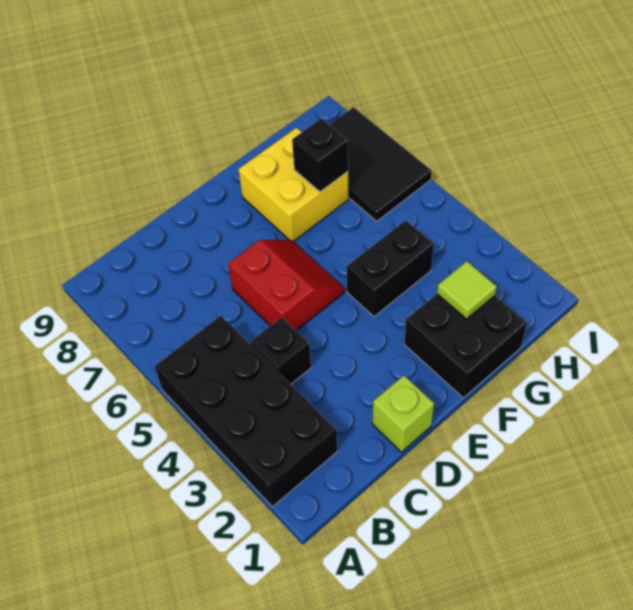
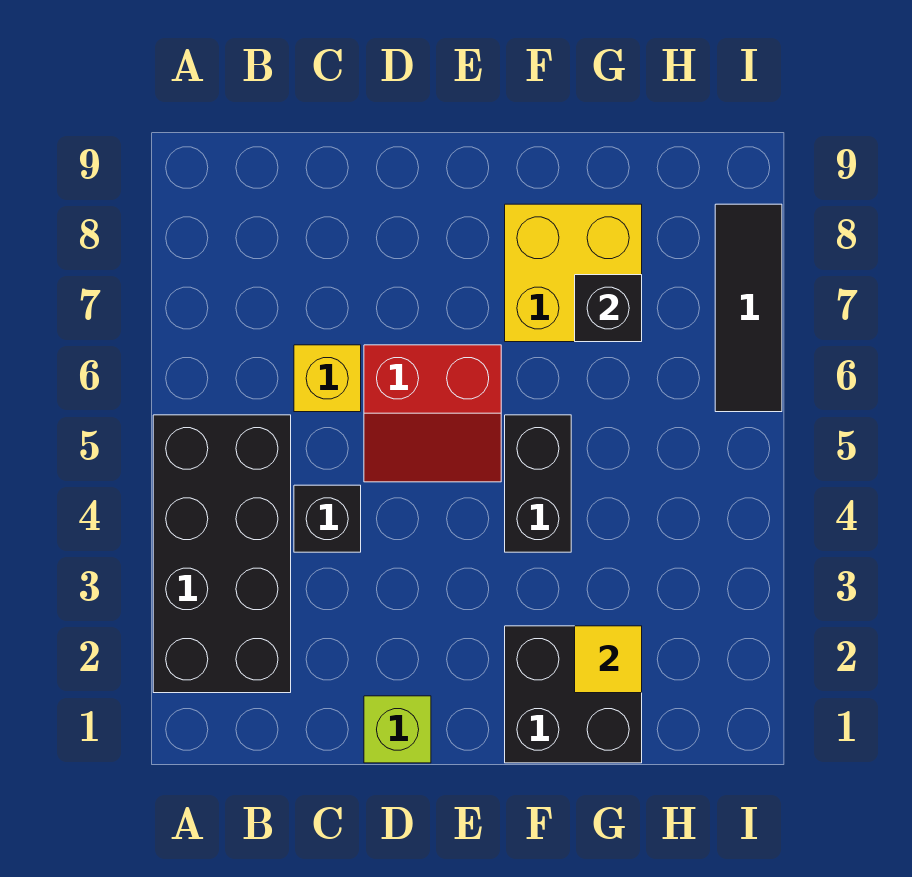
none -> yellow 1x1 brick [294,345,361,412]
red 2x2 slope [228,240,344,331] -> red 2x2 slope turned to [364,345,501,482]
black 1x2 brick [347,220,434,317] -> black 1x2 brick turned to [505,415,571,552]
lime 1x1 tile [437,261,497,319] -> yellow 1x1 tile [575,626,642,693]
black 2x3 tile [330,107,432,221] -> black 1x3 tile [715,204,782,412]

